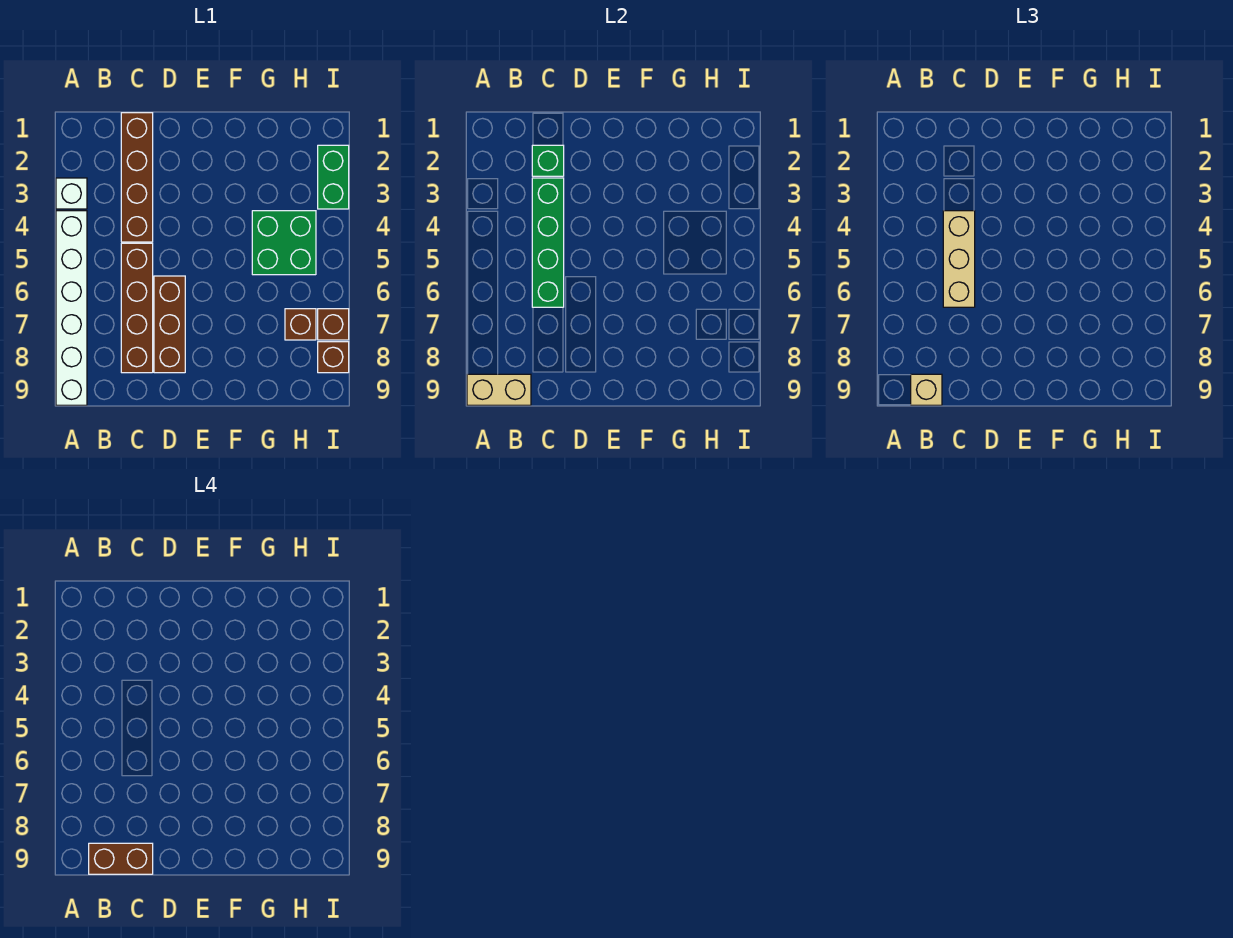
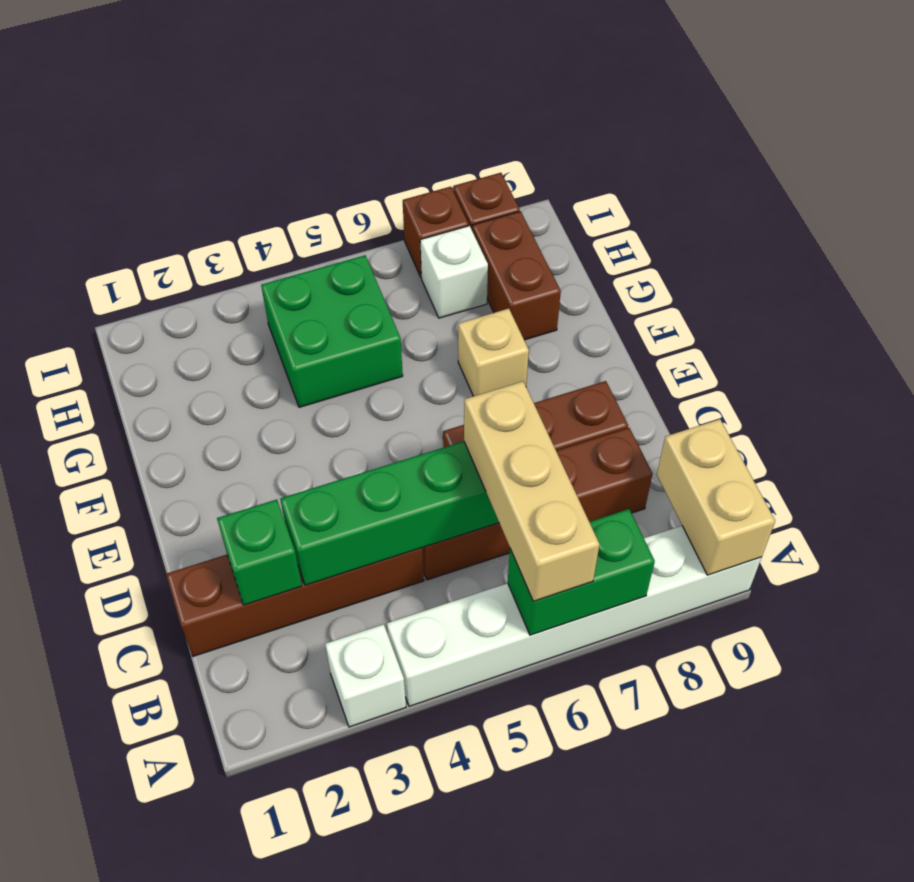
tan 1x1 brick [911,374,942,405] -> tan 1x1 brick moved to [458,309,529,396]
brown 1x2 brick [89,843,153,874] -> brown 1x2 brick moved to [472,211,561,340]
tan 1x3 brick [943,211,975,307] -> tan 1x3 brick turned to [464,381,600,601]
brown 1x1 brick [285,309,316,340] -> white 1x1 brick [420,226,488,318]
green 1x2 brick [318,145,349,209] -> green 1x2 brick moved to [508,509,655,635]

